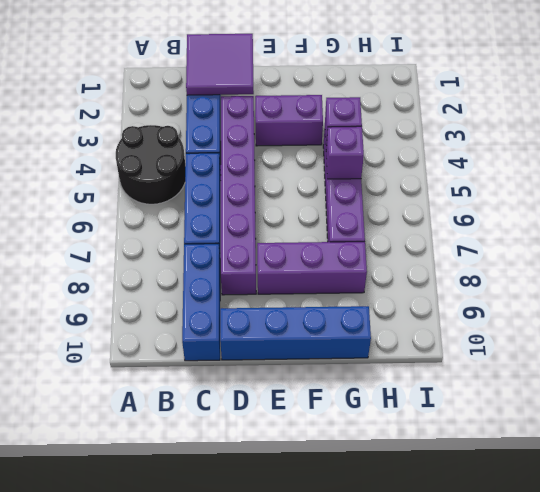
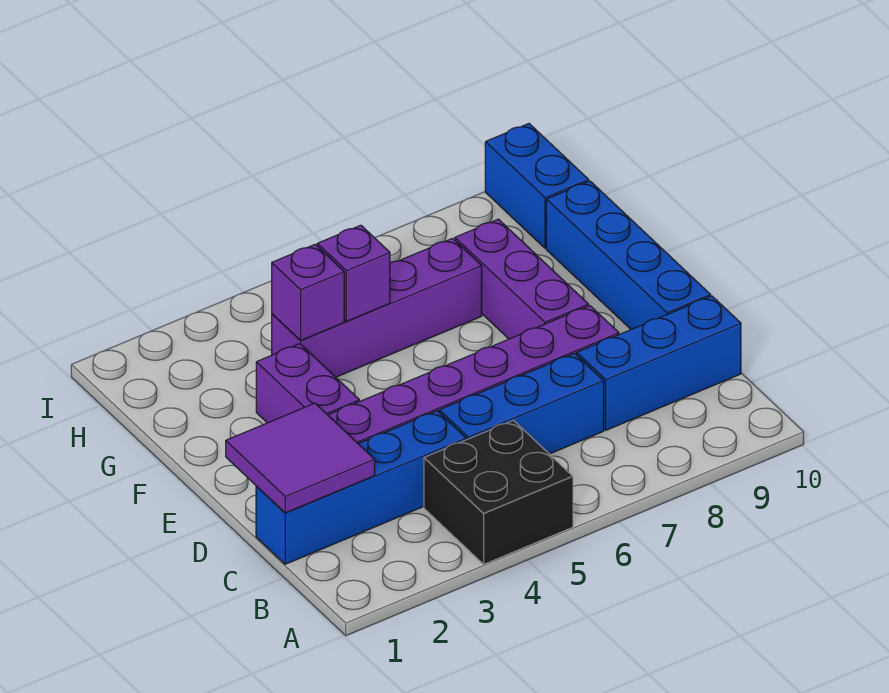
black 2x2 round brick [116,125,185,204] -> black 2x2 brick [424,420,573,564]
none -> blue 1x2 brick [485,124,589,248]

